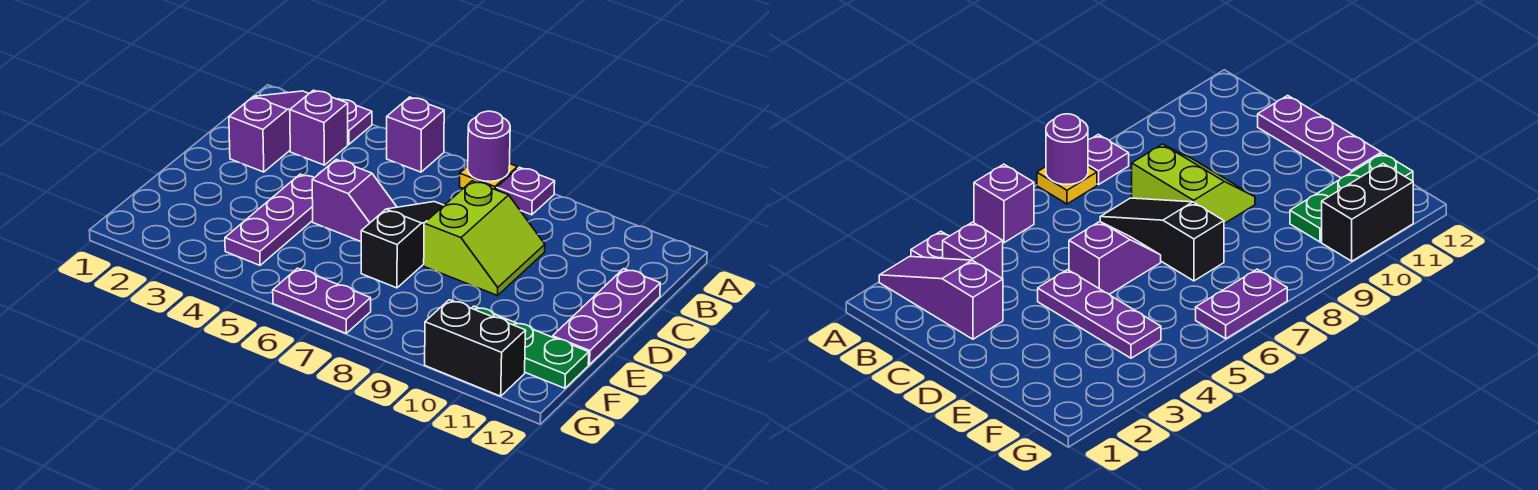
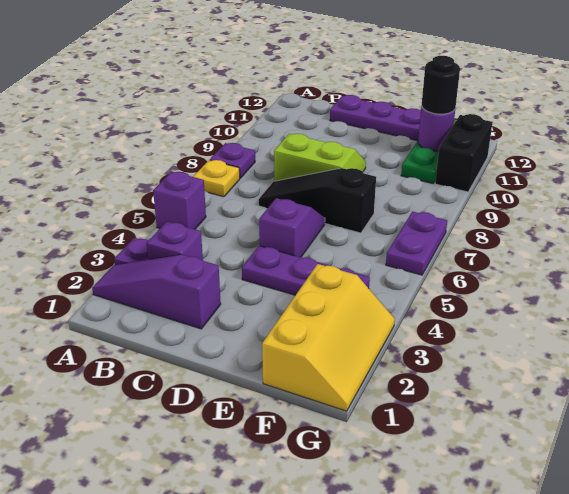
purple 1x1 round brick [468,111,510,182] -> purple 1x1 round brick moved to [418,106,455,151]
none -> yellow 2x3 slope [262,264,395,411]
none -> black 1x1 round brick [422,56,460,114]

